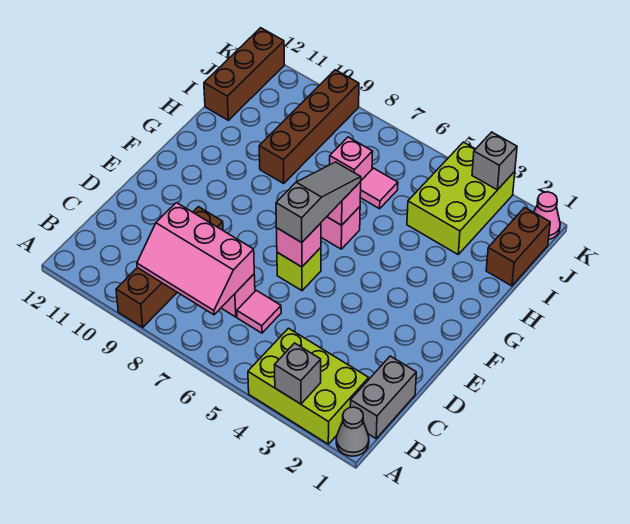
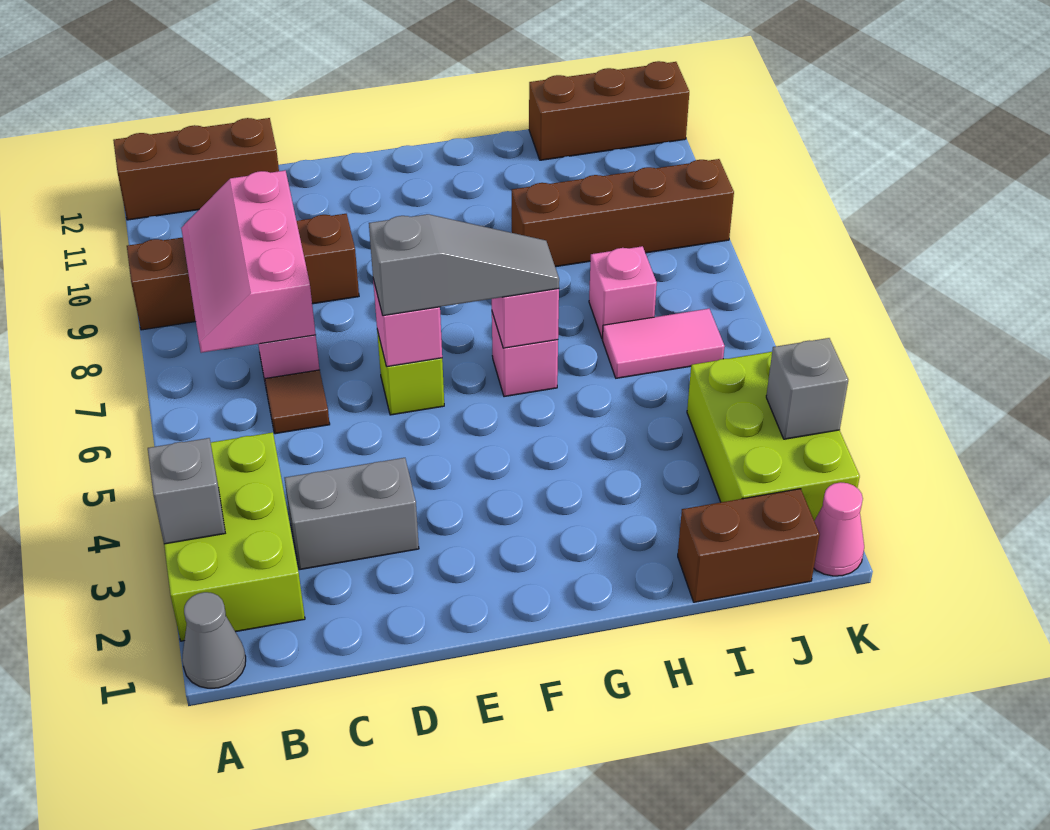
none -> brown 1x3 brick [113,118,279,220]
grey 1x2 brick [350,356,416,439] -> grey 1x2 brick moved to [285,458,419,570]
pink 1x1 tile [237,290,281,333] -> brown 1x1 tile [265,370,330,434]
lime 2x3 brick [407,142,515,254] -> lime 2x3 brick turned to [687,352,860,521]
pink 1x1 tile [360,168,398,209] -> pink 1x2 tile [602,309,725,378]

